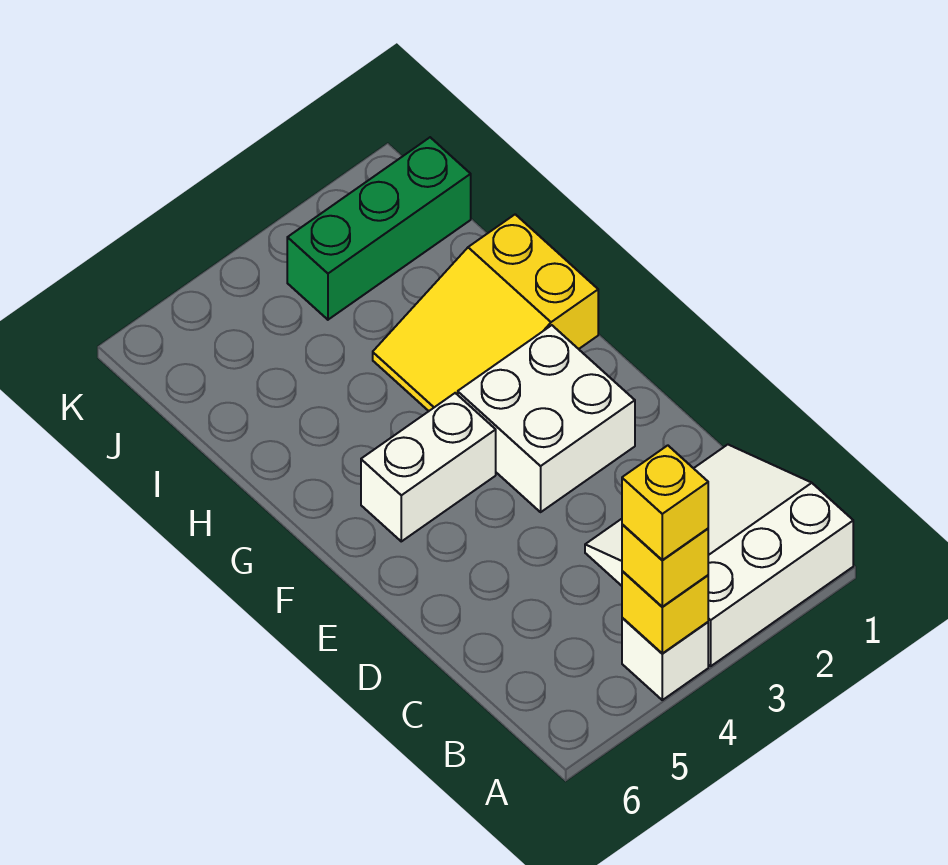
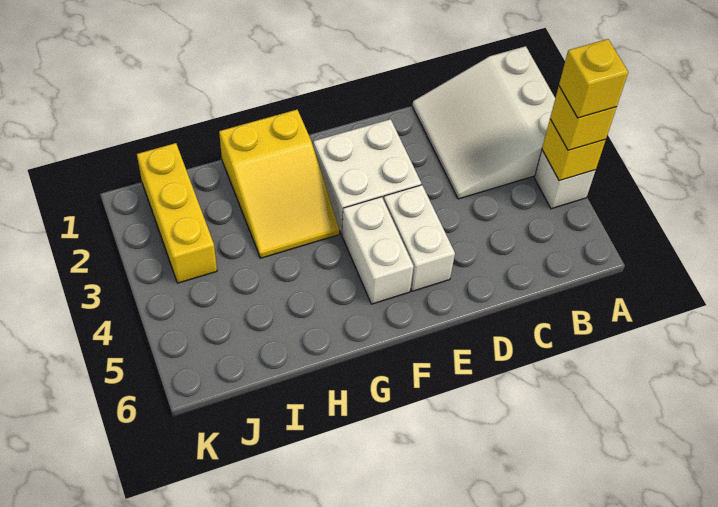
none -> white 1x2 brick [384,185,455,291]
green 1x3 brick [287,137,471,320] -> yellow 1x3 brick [137,143,217,283]

